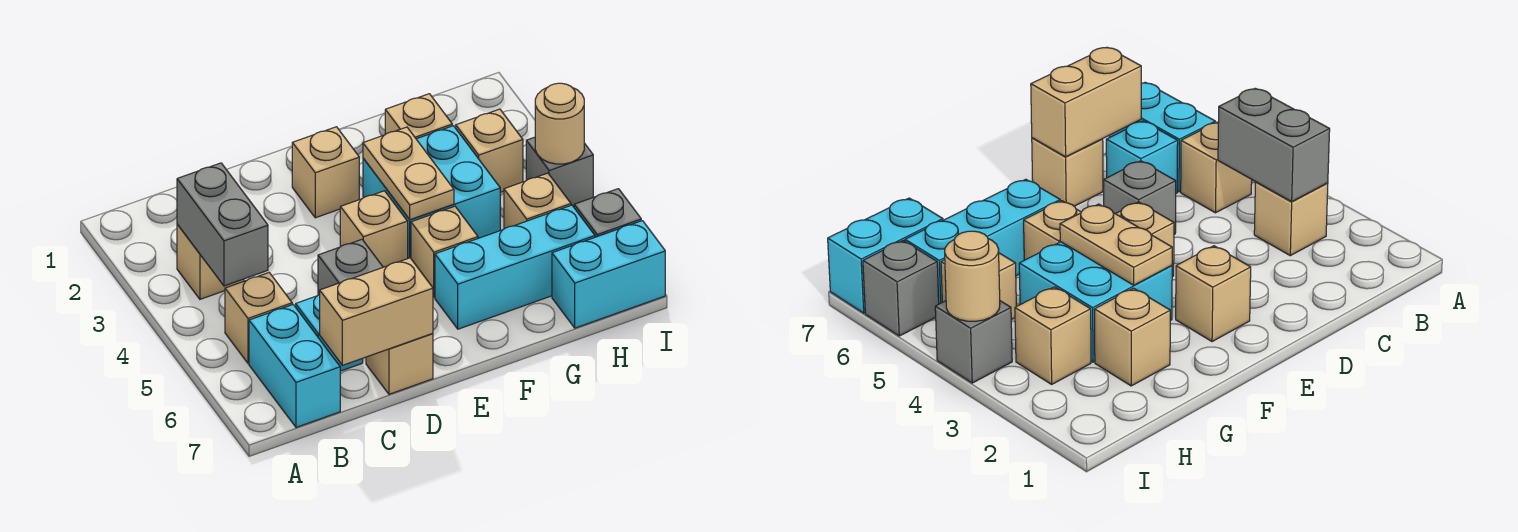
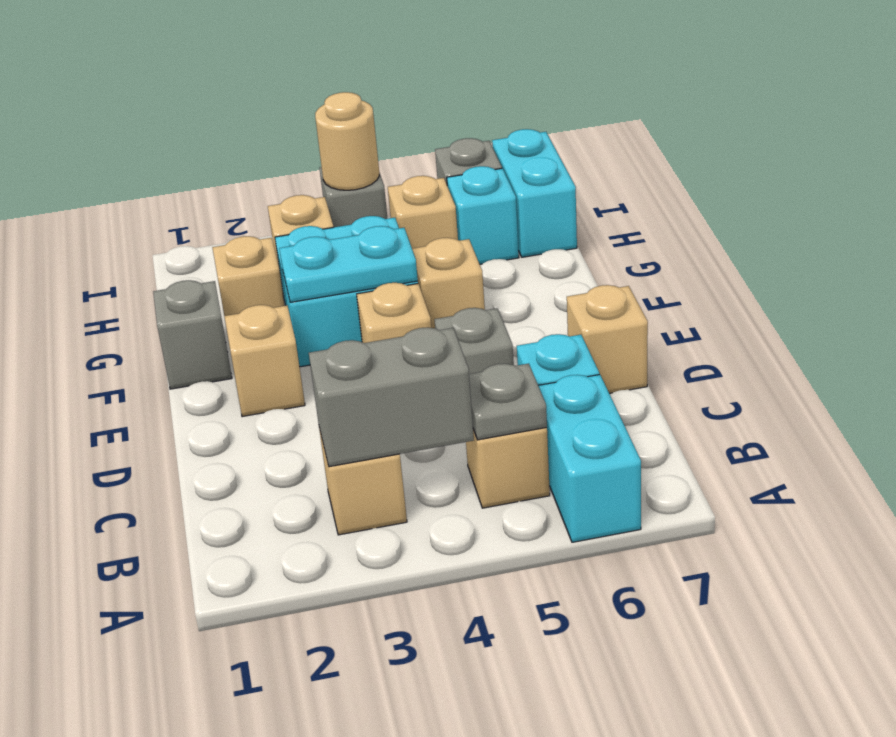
none -> grey 1x1 plate [469,364,547,440]
cyan 1x2 brick [249,305,340,427] -> cyan 1x2 brick turned to [538,374,641,542]
tan 1x2 brick [320,258,433,365] -> none
none -> grey 1x1 brick [153,280,232,389]
tan 1x2 plate [363,127,454,220] -> cyan 1x2 plate [279,226,418,302]
cyan 1x3 brick [435,205,595,329] -> cyan 1x1 brick [447,166,519,264]

